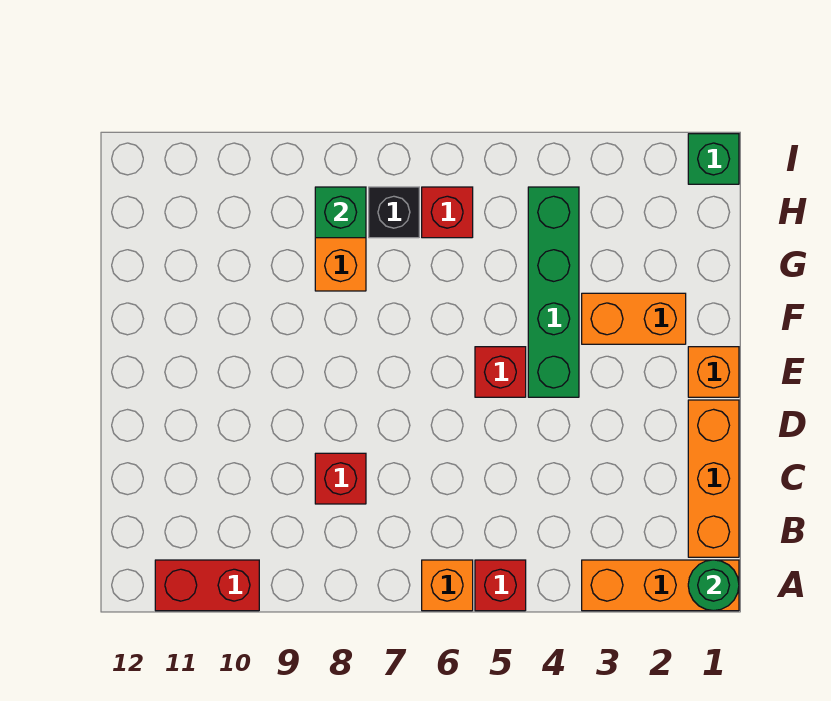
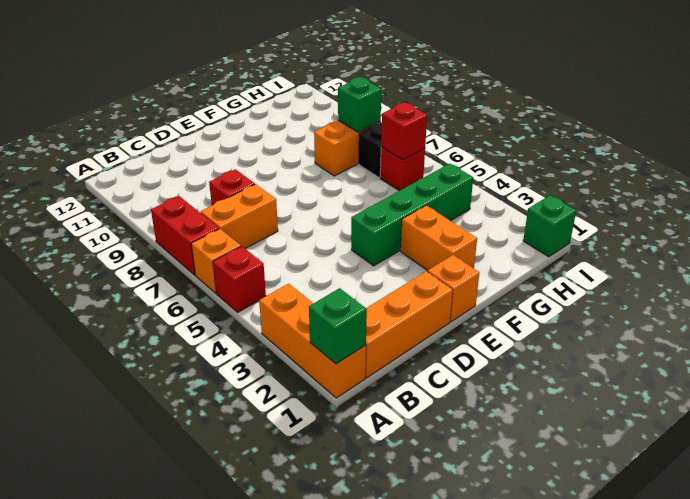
green 1x1 round brick [688,560,739,611] -> green 1x1 brick [309,288,367,364]
red 1x2 brick [155,560,259,611] -> red 1x2 brick moved to [151,196,219,275]
none -> orange 1x2 brick [201,184,278,248]
red 1x1 brick [475,347,526,397] -> red 1x1 brick moved to [381,103,427,160]

